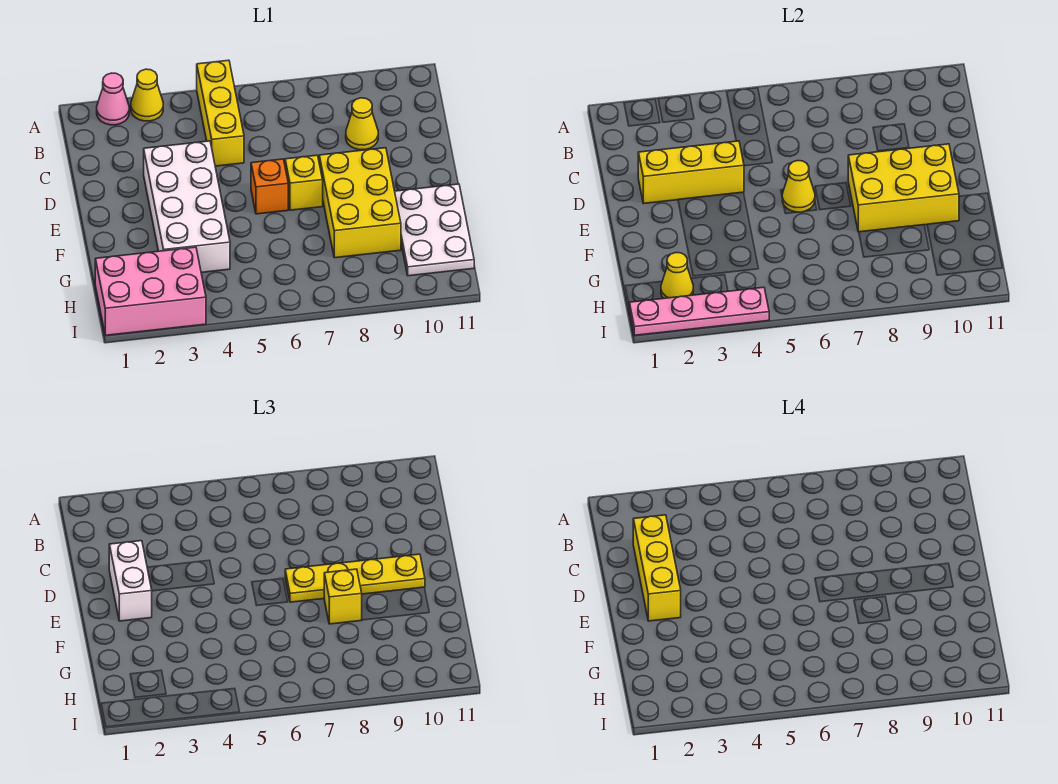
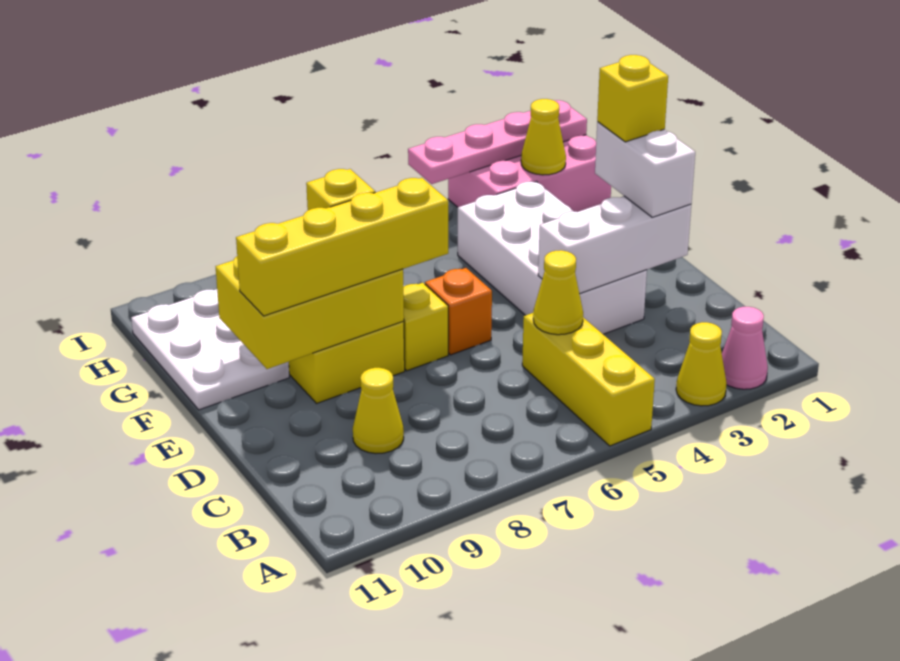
yellow 1x3 brick [633,515,681,621] -> yellow 1x1 brick [597,55,668,142]
yellow 1x3 brick [638,141,744,204] -> white 1x3 brick [538,196,691,294]
yellow 1x1 cone [782,161,815,212] -> yellow 1x1 cone moved to [533,250,583,335]
yellow 1x4 plate [285,554,425,602] -> yellow 1x4 brick [236,178,448,316]

